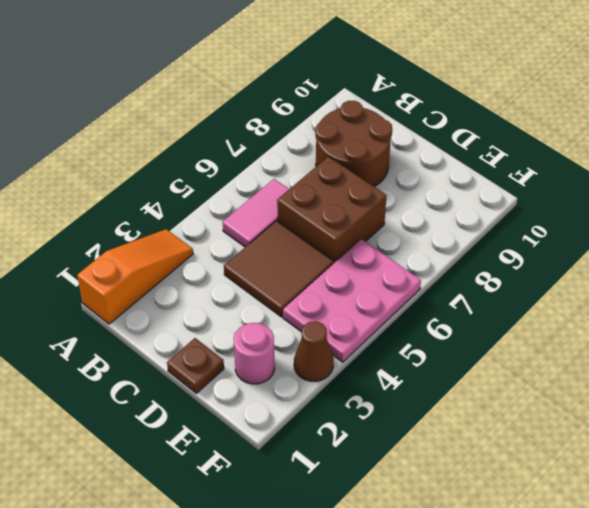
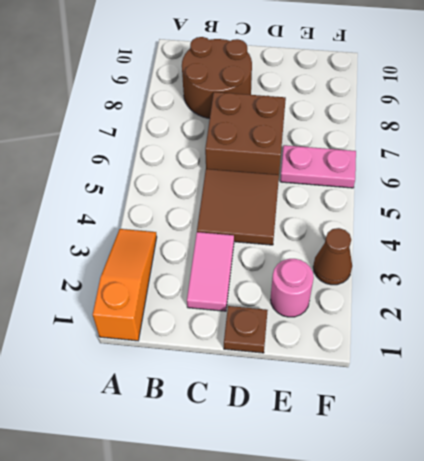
pink 1x2 tile [223,179,289,247] -> pink 1x2 tile moved to [187,232,234,311]
pink 2x3 plate [283,239,421,362] -> pink 1x2 plate [280,145,356,188]

